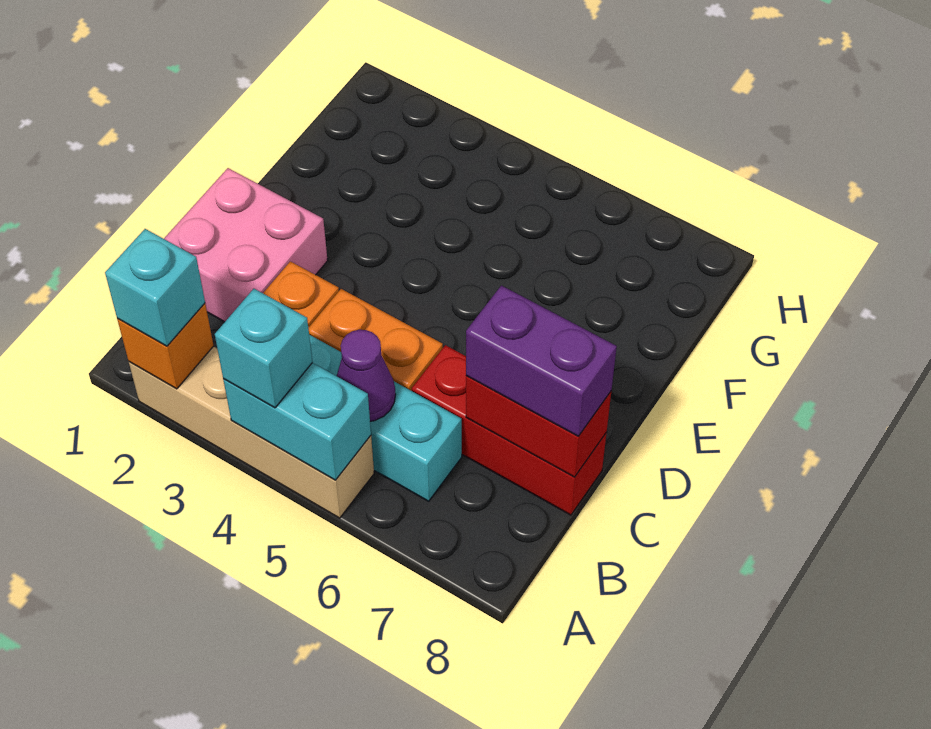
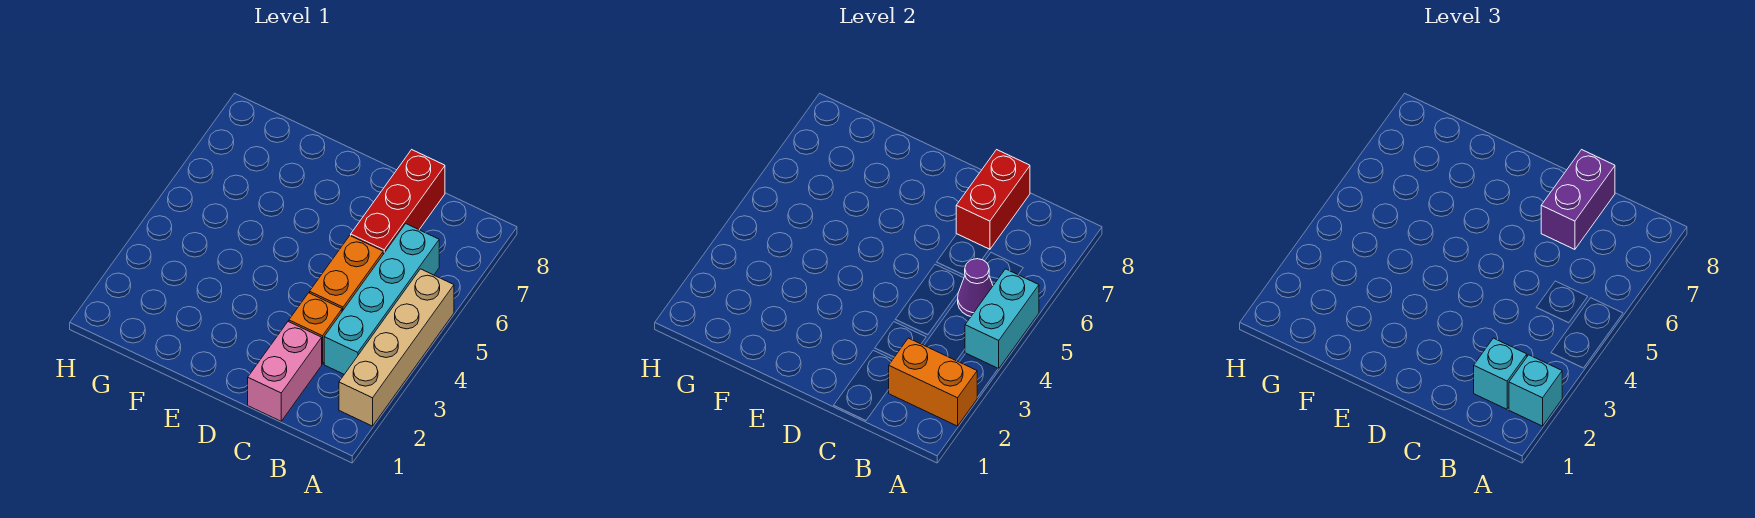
orange 1x1 brick [117,303,214,389] -> orange 1x2 brick [889,338,977,426]
cyan 1x1 brick [215,289,312,408] -> cyan 1x1 brick moved to [1474,338,1527,409]
pink 2x2 brick [164,168,328,322] -> pink 1x2 brick [248,322,322,421]

